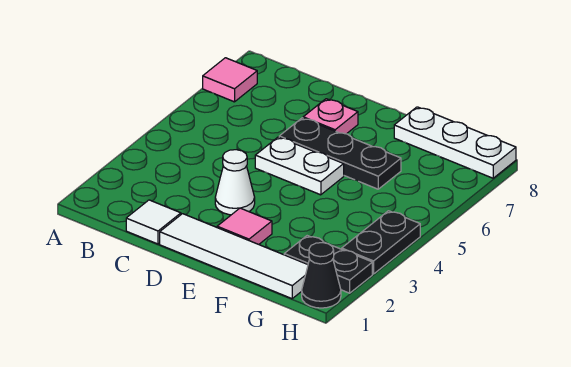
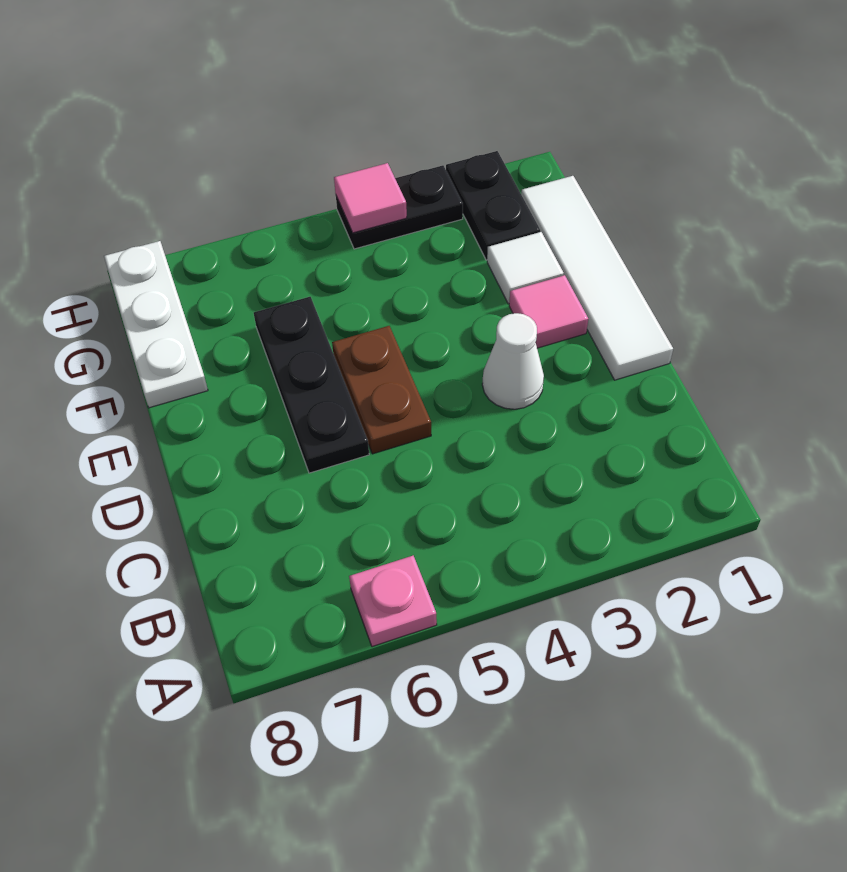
pink 1x1 tile [203,58,257,102] -> pink 1x1 tile moved to [334,163,407,233]
white 1x1 tile [126,200,181,244] -> white 1x1 tile moved to [487,232,564,304]
white 1x2 plate [255,137,344,195] -> brown 1x2 plate [332,326,431,454]
pink 1x1 plate [303,99,358,134] -> pink 1x1 plate moved to [349,556,437,647]
black 1x1 cone [302,243,341,308] -> none

